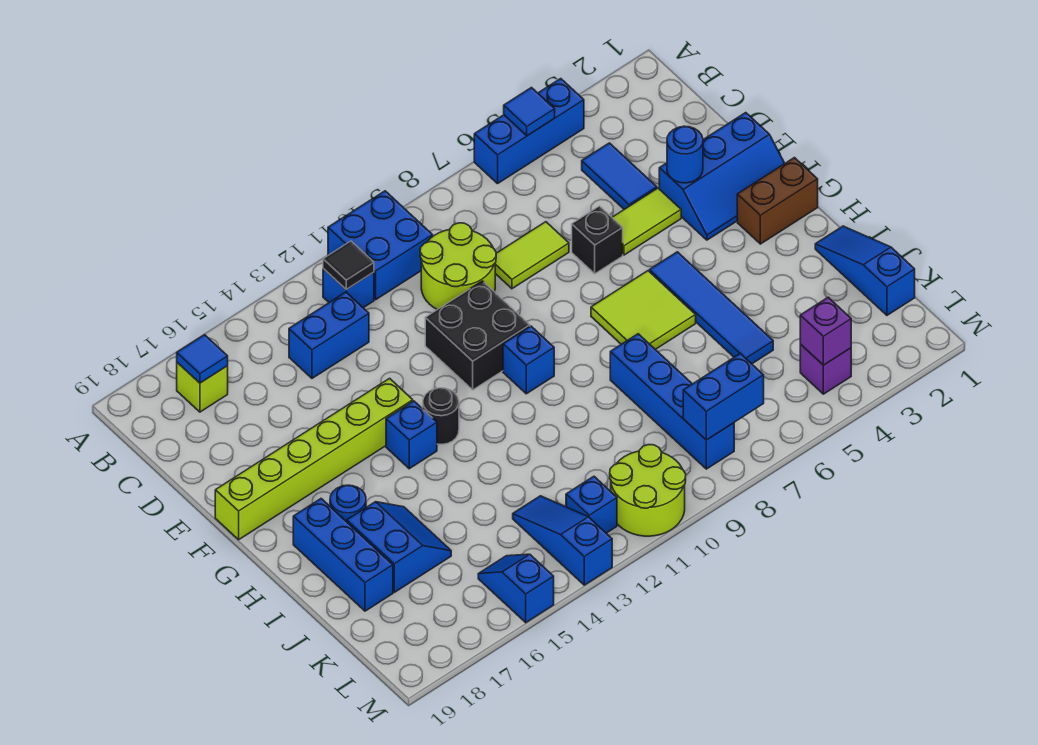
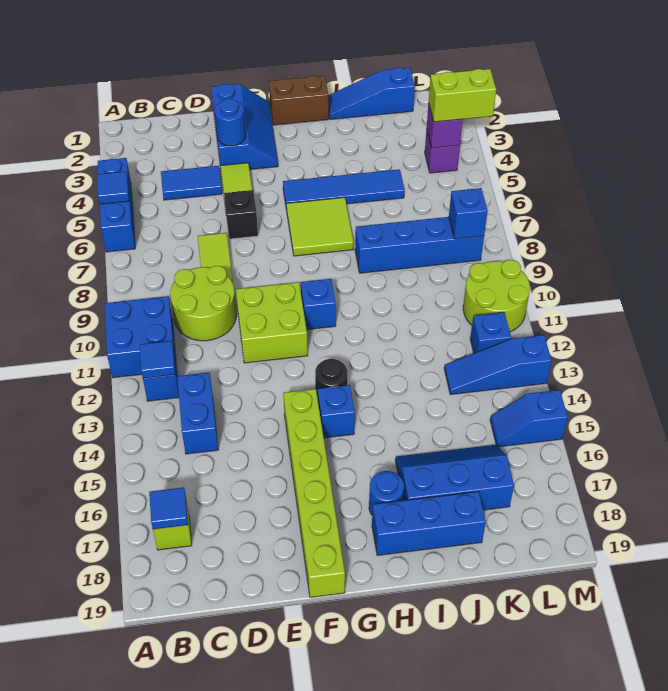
black 1x1 tile [323,241,374,289] -> blue 1x1 tile [140,341,175,378]
black 2x2 brick [425,281,530,390] -> lime 2x2 brick [236,282,308,363]
brown 1x2 brick [737,158,818,244] -> brown 1x2 brick turned to [269,76,329,125]
blue 2x2 slope [347,502,451,592] -> blue 2x3 slope [395,445,514,510]
none -> lime 1x2 brick [429,69,496,122]
blue 1x2 brick [683,353,764,440] -> blue 1x1 brick [449,188,487,239]

